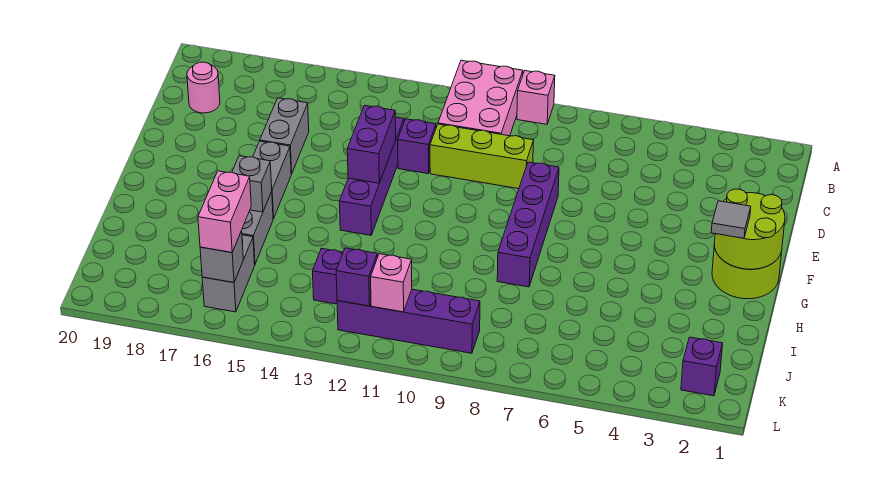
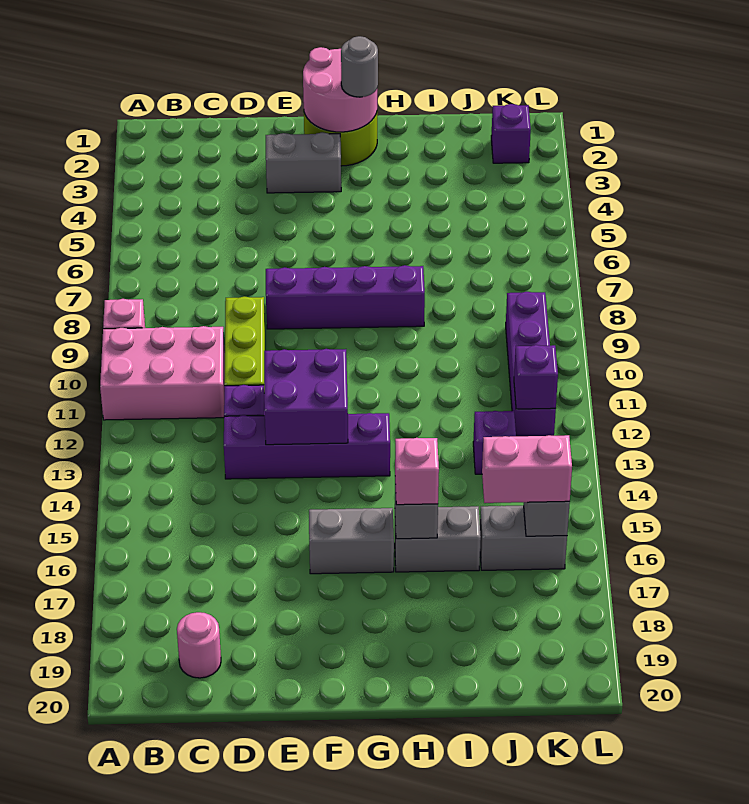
grey 1x2 brick [260,98,309,174] -> grey 1x2 brick moved to [266,132,341,193]
purple 1x2 brick [347,105,396,183] -> purple 2x2 brick [264,349,348,445]
lime 2x2 round brick [714,189,785,269] -> pink 2x2 round brick [303,47,377,132]
grey 1x1 tile [711,201,751,238] -> grey 1x1 round brick [341,36,378,97]
pink 1x1 brick [371,254,412,312] -> pink 1x1 brick moved to [395,438,439,505]

